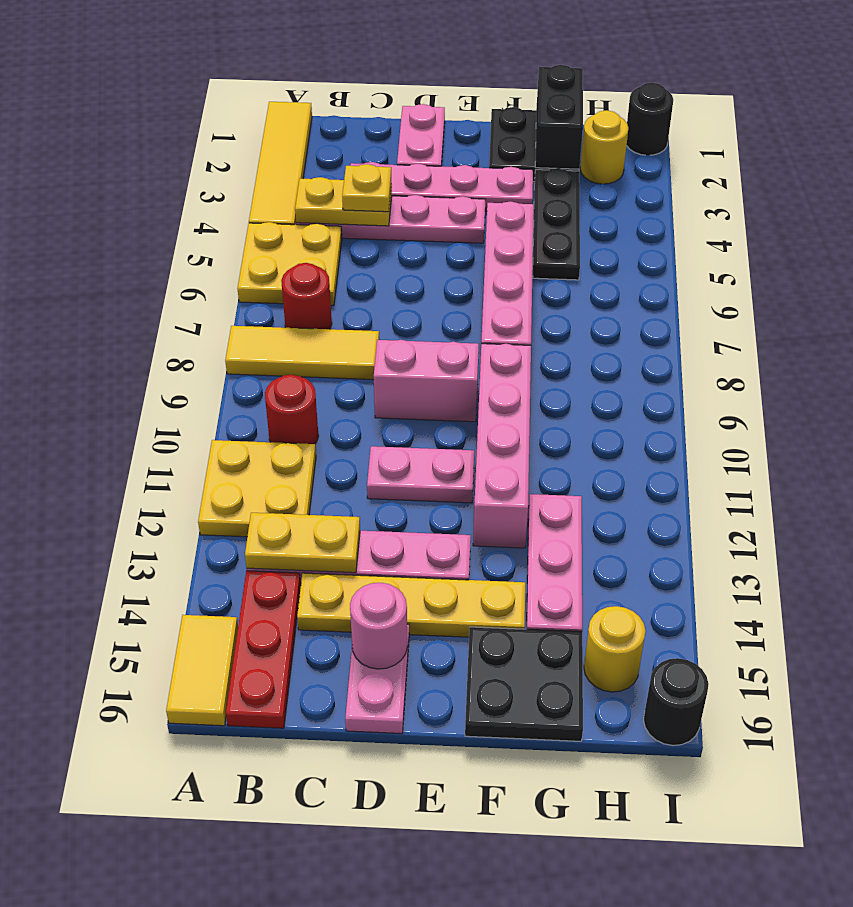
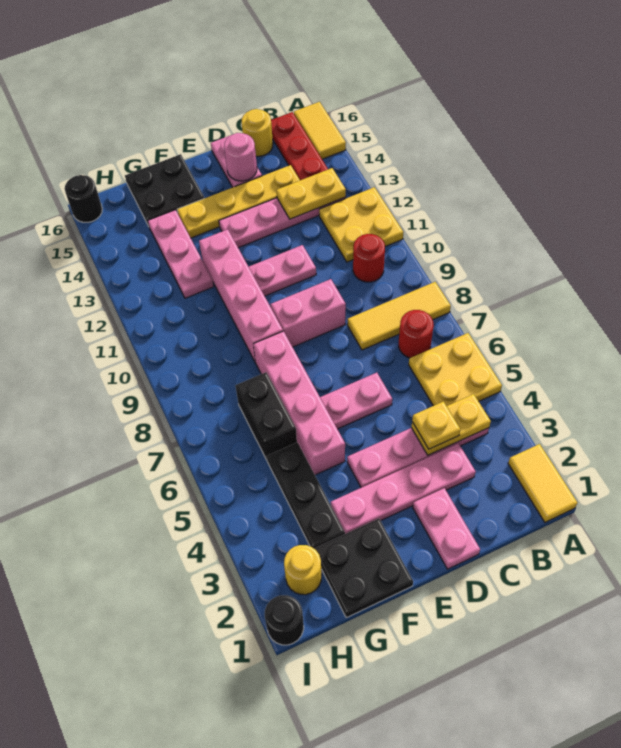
yellow 1x4 tile [249,102,312,225] -> yellow 1x2 tile [508,444,577,522]
none -> pink 1x2 plate [320,373,392,429]
black 1x2 brick [535,65,583,169] -> black 1x2 brick moved to [235,372,297,460]
yellow 1x1 round brick [584,606,646,692] -> yellow 1x1 round brick moved to [242,109,273,156]

